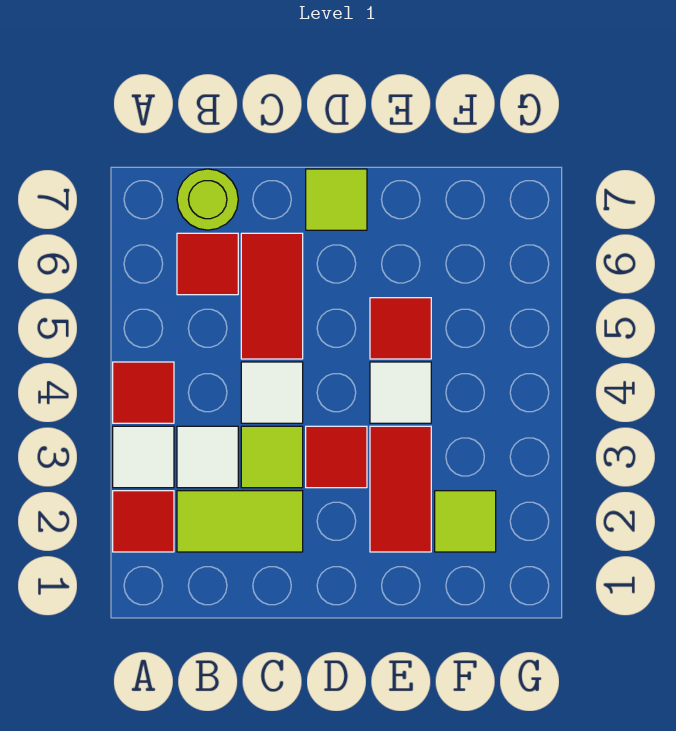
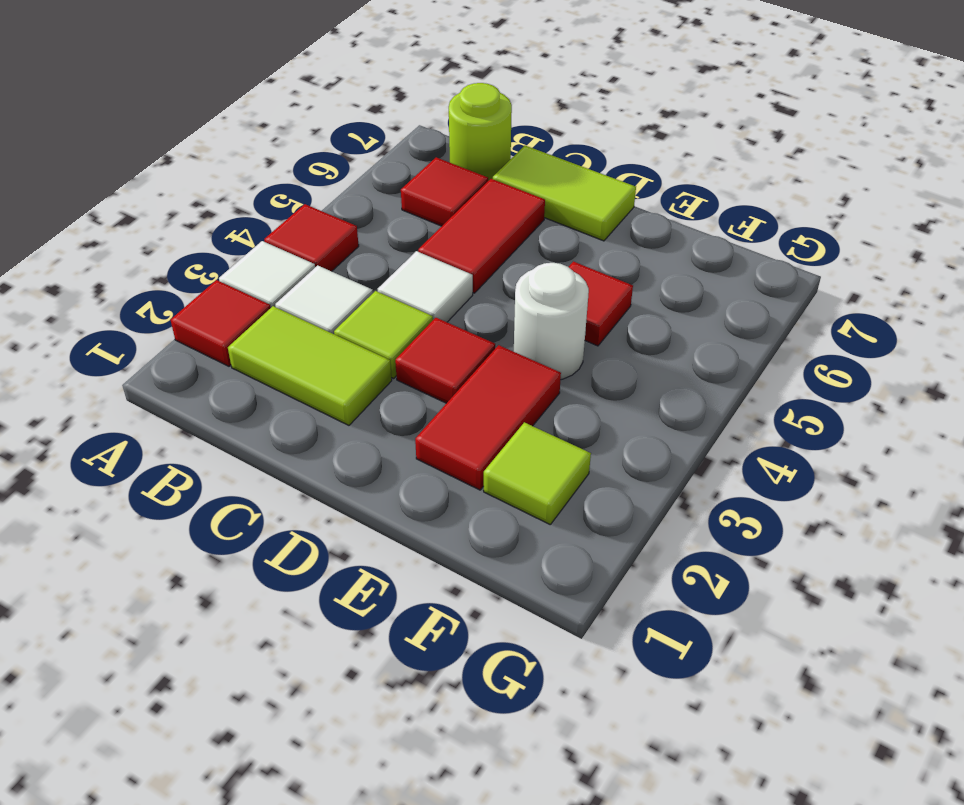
lime 1x1 tile [306,169,367,230] -> lime 1x2 tile [493,146,636,241]
white 1x1 tile [370,362,431,423] -> white 1x1 round brick [514,263,589,380]

